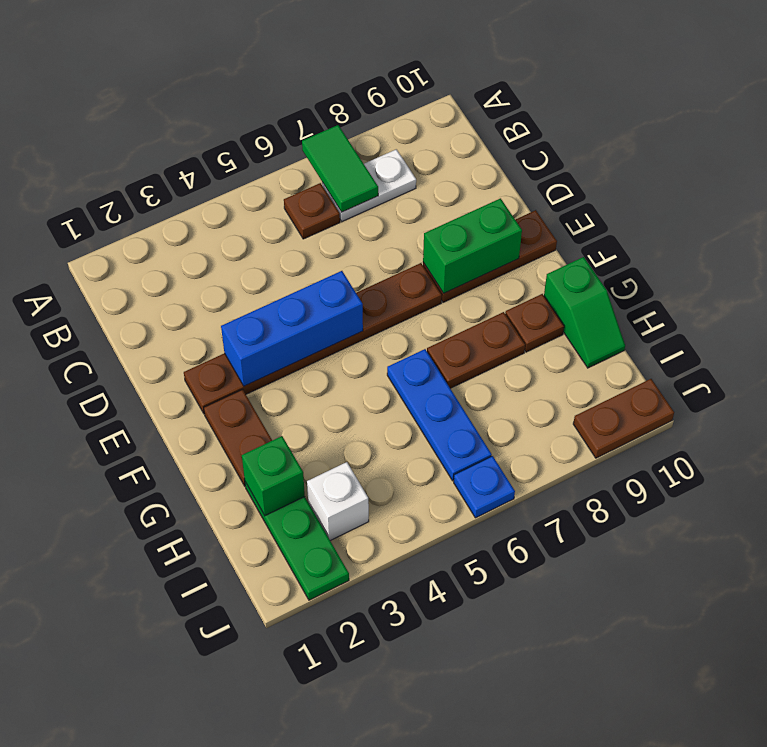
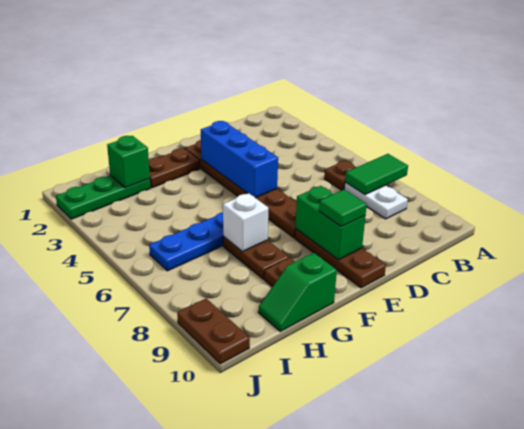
none -> green 1x1 tile [319,189,367,227]
white 1x1 brick [307,462,369,541] -> white 1x1 brick moved to [223,193,268,252]
blue 1x1 plate [454,456,515,518] -> none

